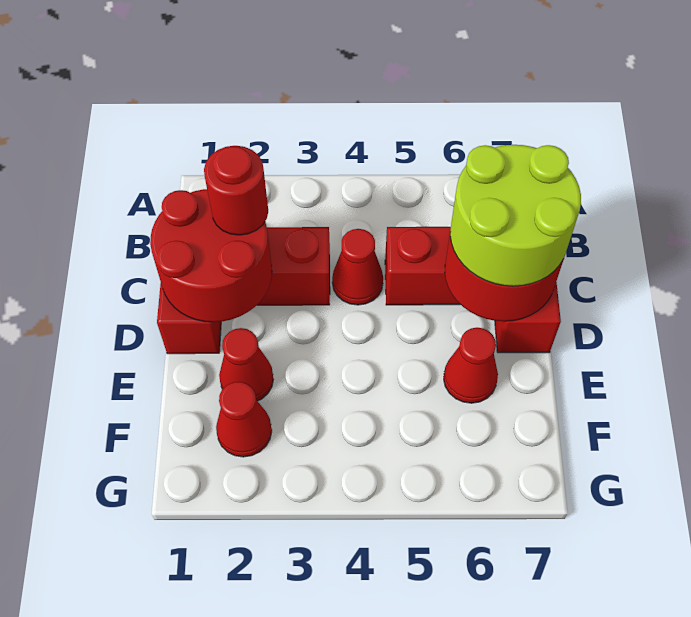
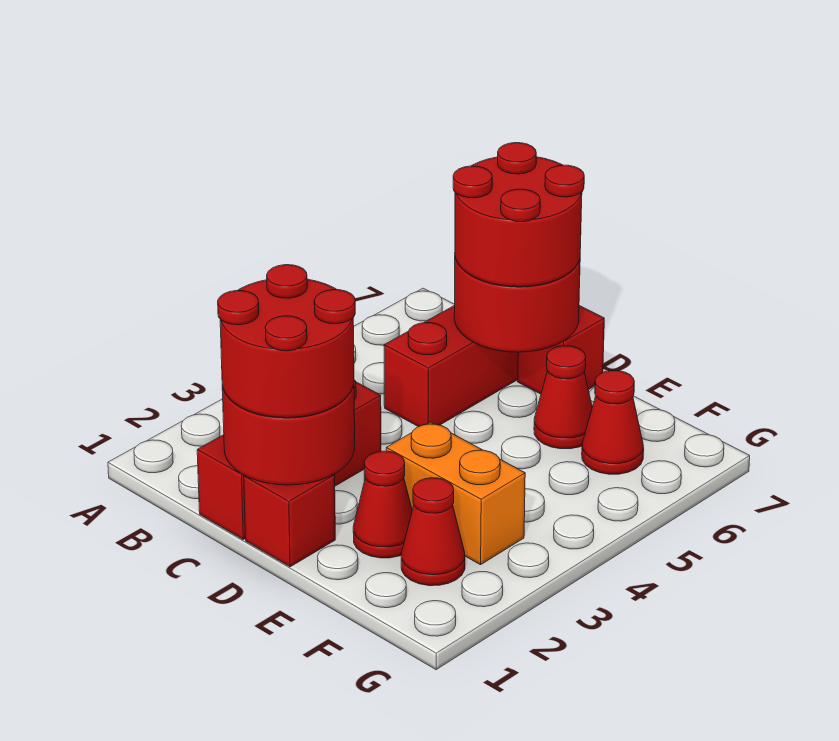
red 1x1 round brick [204,146,268,235] -> red 2x2 round brick [218,265,355,418]
red 1x1 cone [332,229,383,305] -> red 1x1 cone moved to [582,370,644,474]
lime 2x2 round brick [450,145,581,286] -> red 2x2 round brick [453,143,584,287]
none -> orange 1x2 brick [386,422,525,565]

